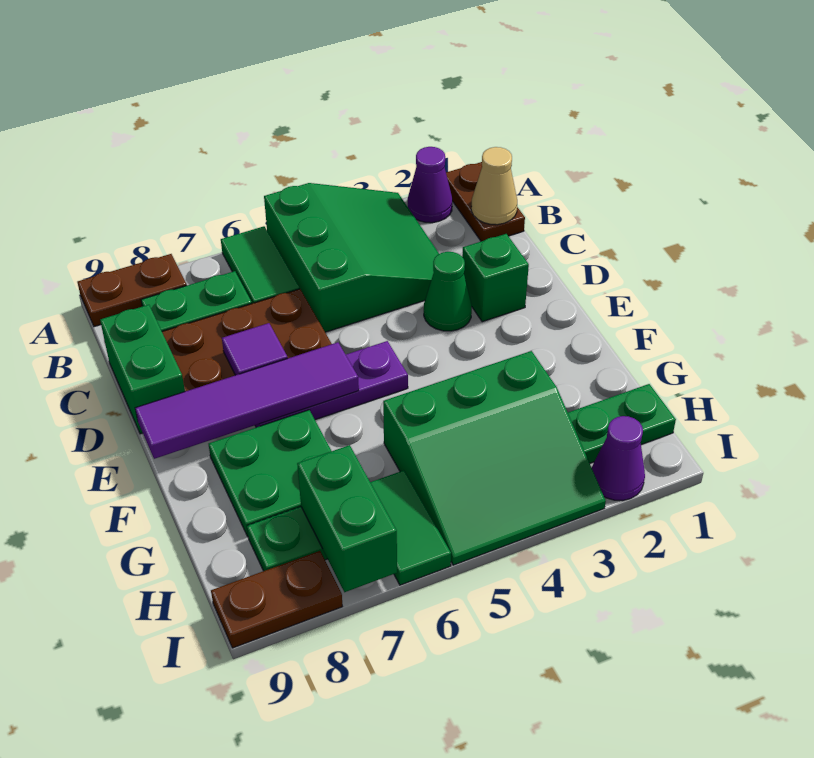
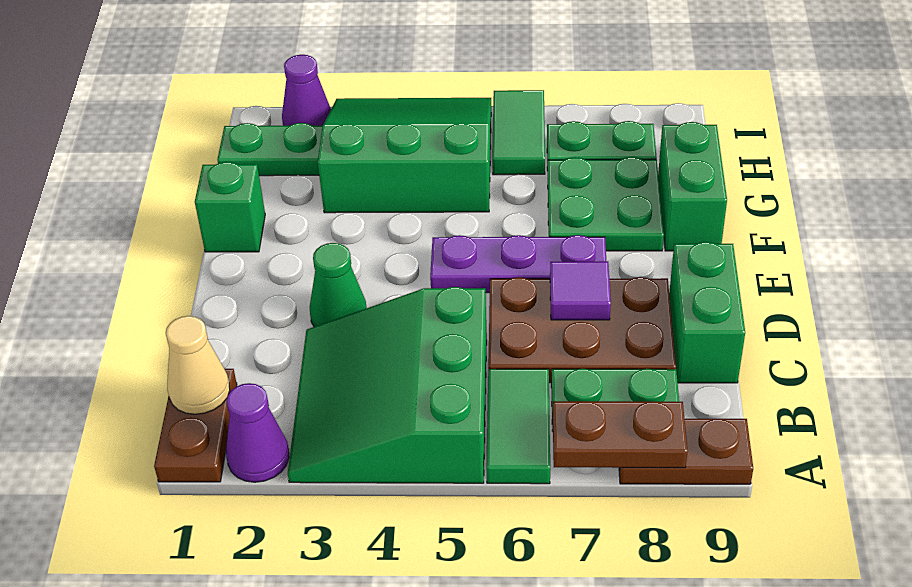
green 1x1 brick [462,234,529,322] -> green 1x1 brick moved to [195,162,265,252]
purple 1x4 tile [135,342,359,459] -> none
green 1x2 brick [297,445,397,592] -> green 1x2 brick moved to [658,122,727,251]
brown 1x2 plate [211,551,342,648] -> brown 1x2 plate moved to [553,401,688,468]

